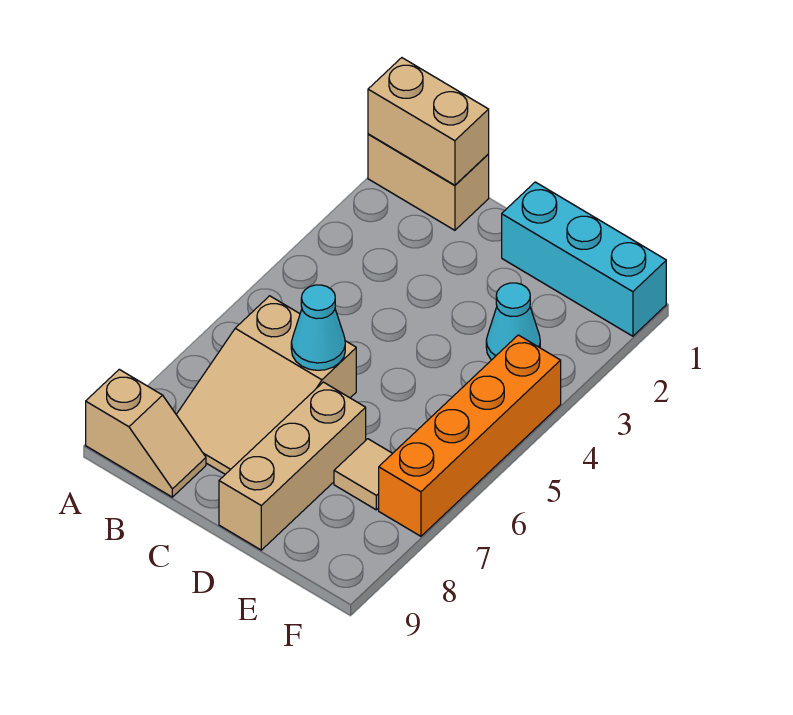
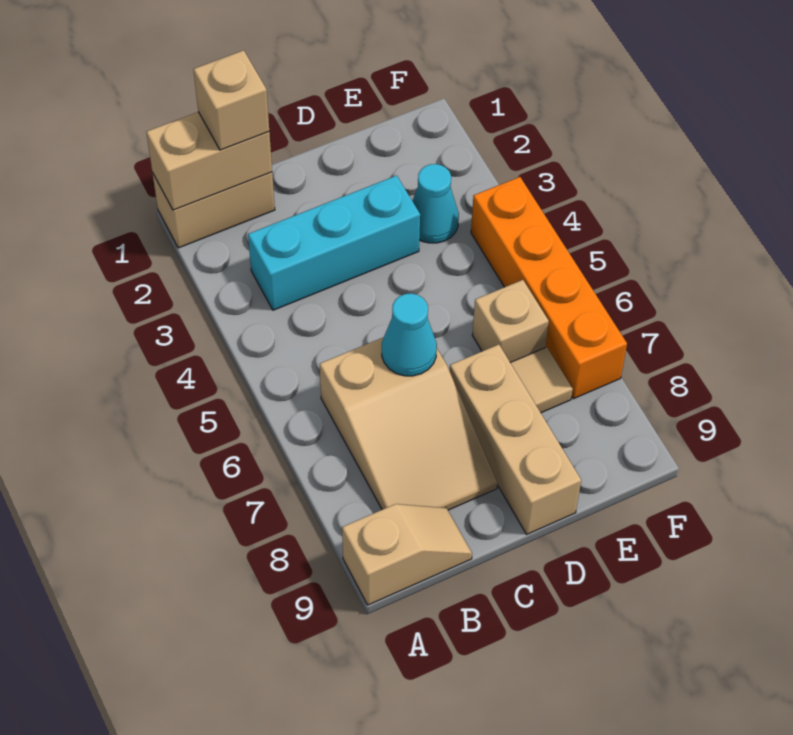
none -> tan 1x1 brick [194,50,269,150]
cyan 1x3 brick [502,182,666,336] -> cyan 1x3 brick moved to [248,176,420,310]
none -> tan 1x1 brick [472,280,549,362]

